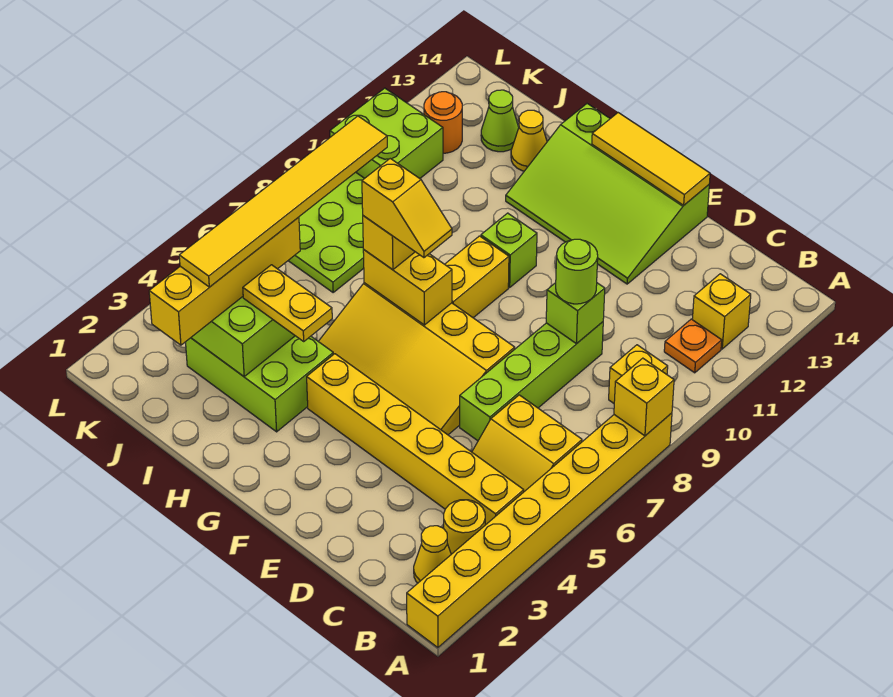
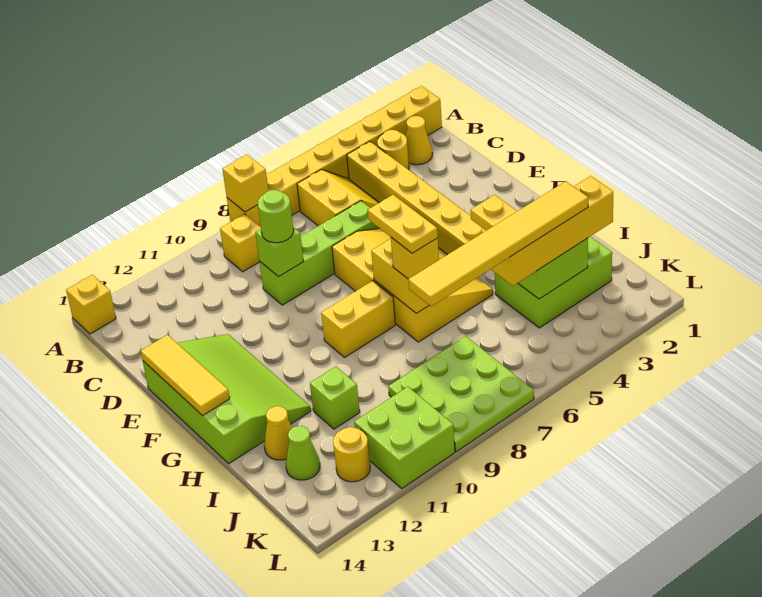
orange 1x1 plate [664,319,722,373] -> none
yellow 1x1 brick [692,274,751,349] -> yellow 1x1 brick moved to [66,275,116,334]
yellow 1x2 slope [362,159,452,258] -> yellow 1x2 plate [368,195,438,253]
lime 1x1 brick [481,213,537,287] -> lime 1x1 brick moved to [310,367,360,429]
lime 2x3 brick [186,336,333,432] -> lime 2x3 brick turned to [495,236,612,328]
orange 1x1 round brick [424,92,462,153] -> yellow 1x1 round brick [333,427,370,482]

